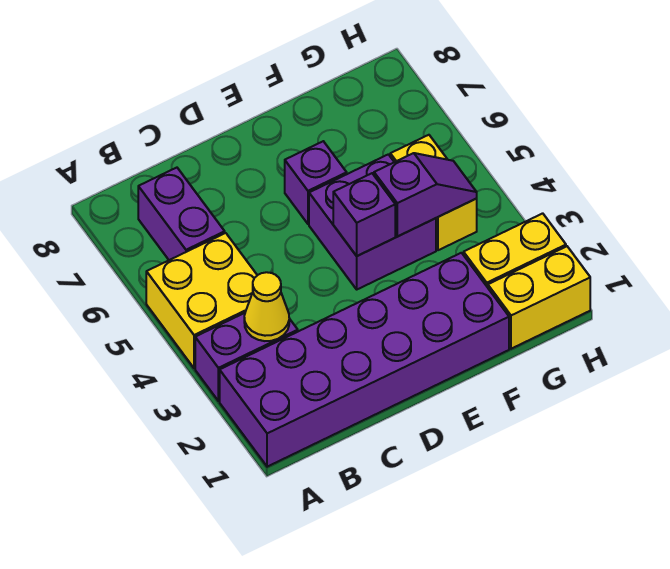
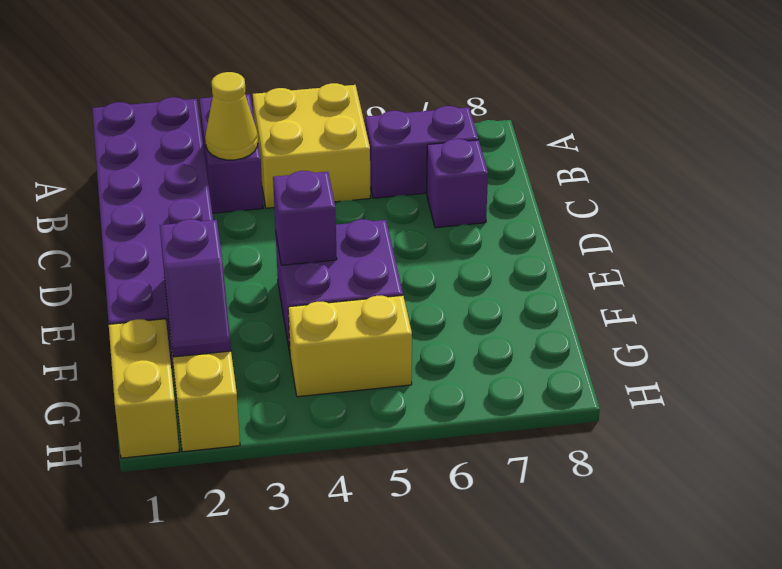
purple 1x1 brick [285,141,347,224] -> purple 1x1 brick moved to [427,139,488,228]
purple 1x2 slope [374,153,477,236] -> purple 1x2 slope moved to [160,219,231,357]

